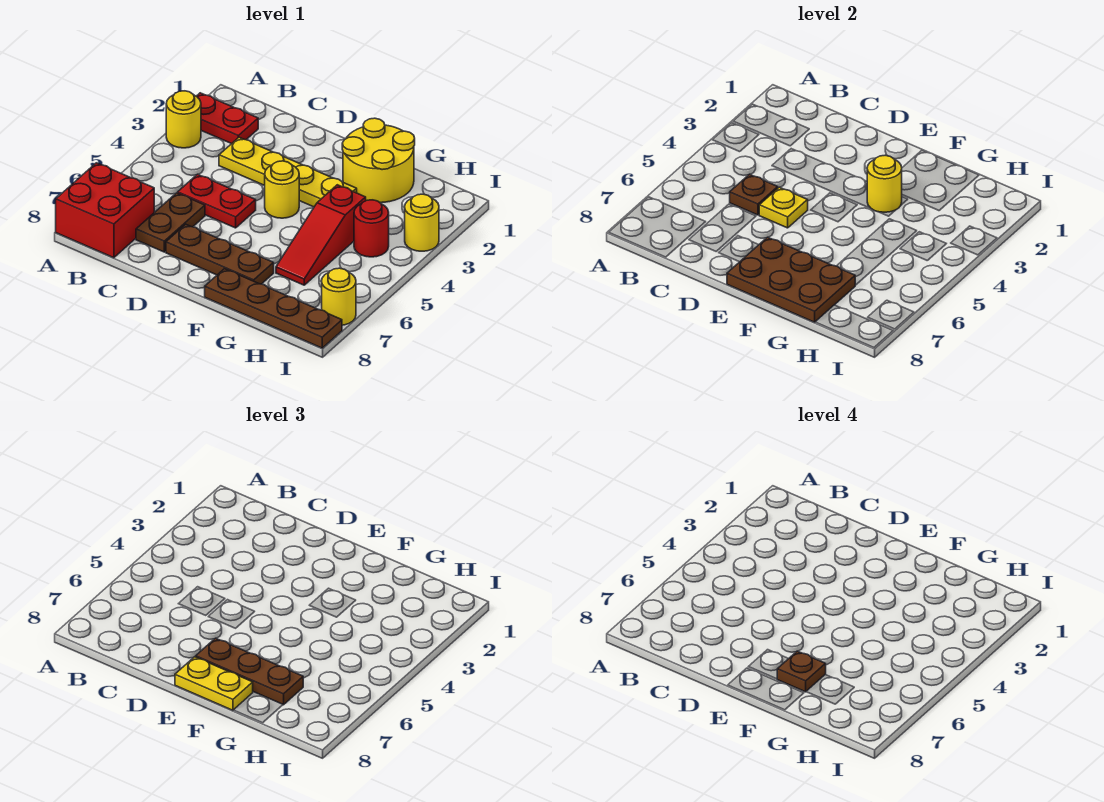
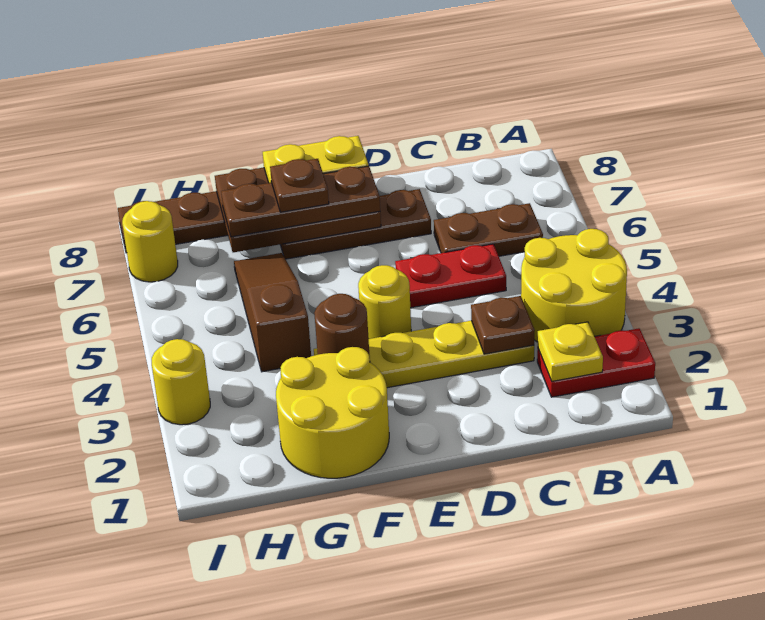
yellow 1x1 round brick [166,91,201,148] -> yellow 2x2 round brick [521,229,627,342]
red 2x2 brick [56,163,154,258] -> none
brown 1x1 plate [730,174,778,215] -> brown 1x1 plate moved to [471,296,535,354]
brown 1x2 plate [136,193,205,252] -> brown 1x2 plate turned to [434,203,543,256]
yellow 1x1 plate [759,187,808,228] -> yellow 1x1 plate moved to [538,322,603,381]
yellow 1x1 round brick [867,155,902,212] -> brown 1x1 round brick [314,294,370,358]
red 1x3 slope [276,185,366,285] -> brown 1x3 slope [234,253,311,372]
red 1x1 round brick [354,200,389,257] -> none

